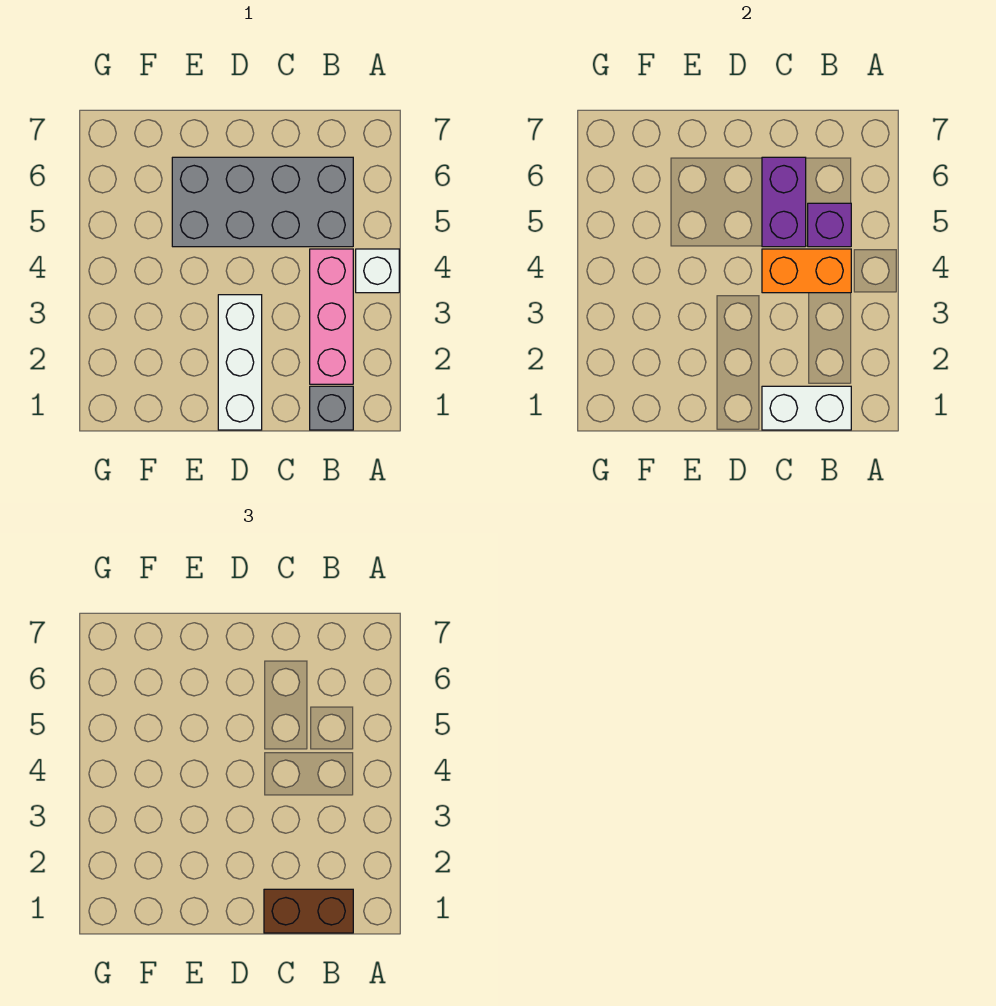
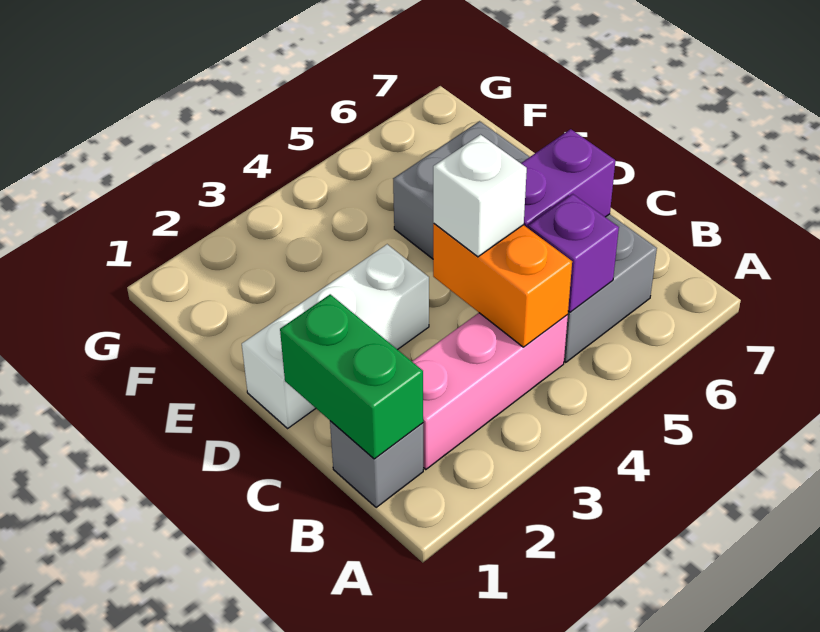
white 1x1 brick [356,249,399,293] -> white 1x1 brick moved to [433,135,527,257]
white 1x2 brick [762,386,851,430] -> green 1x2 brick [280,294,423,459]
brown 1x2 brick [264,889,353,933] -> none

